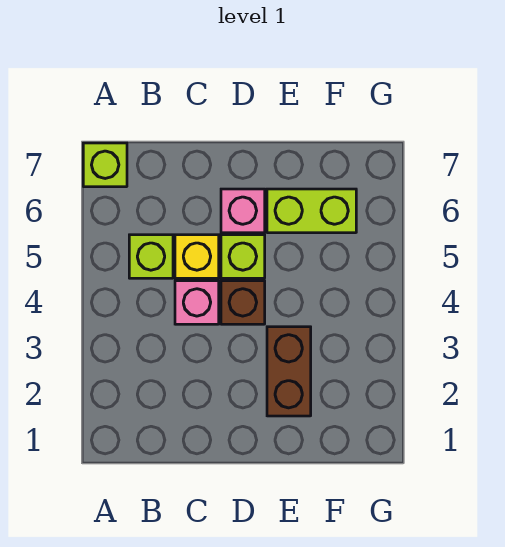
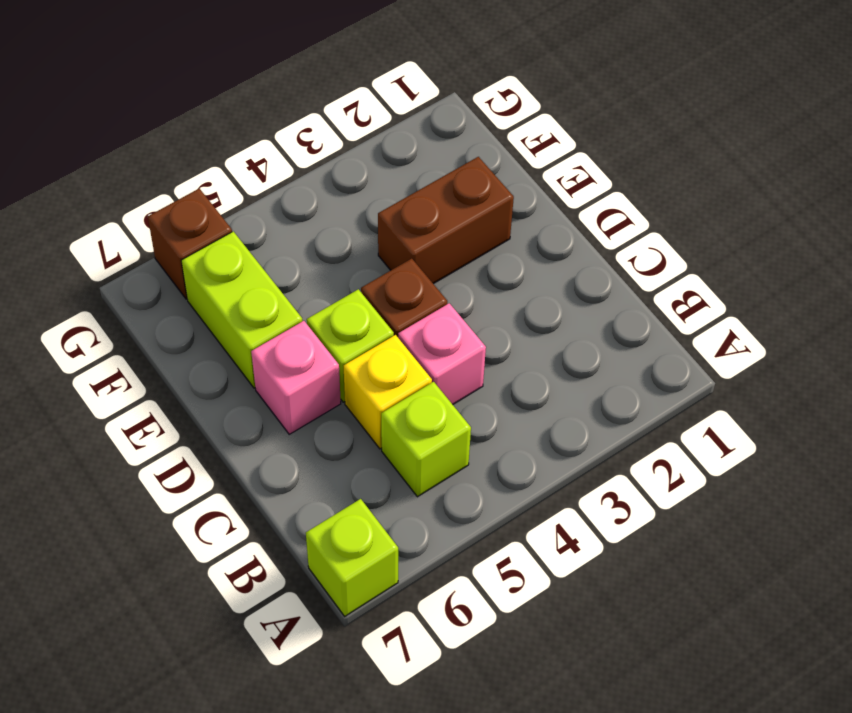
none -> brown 1x1 brick [148,188,232,299]

